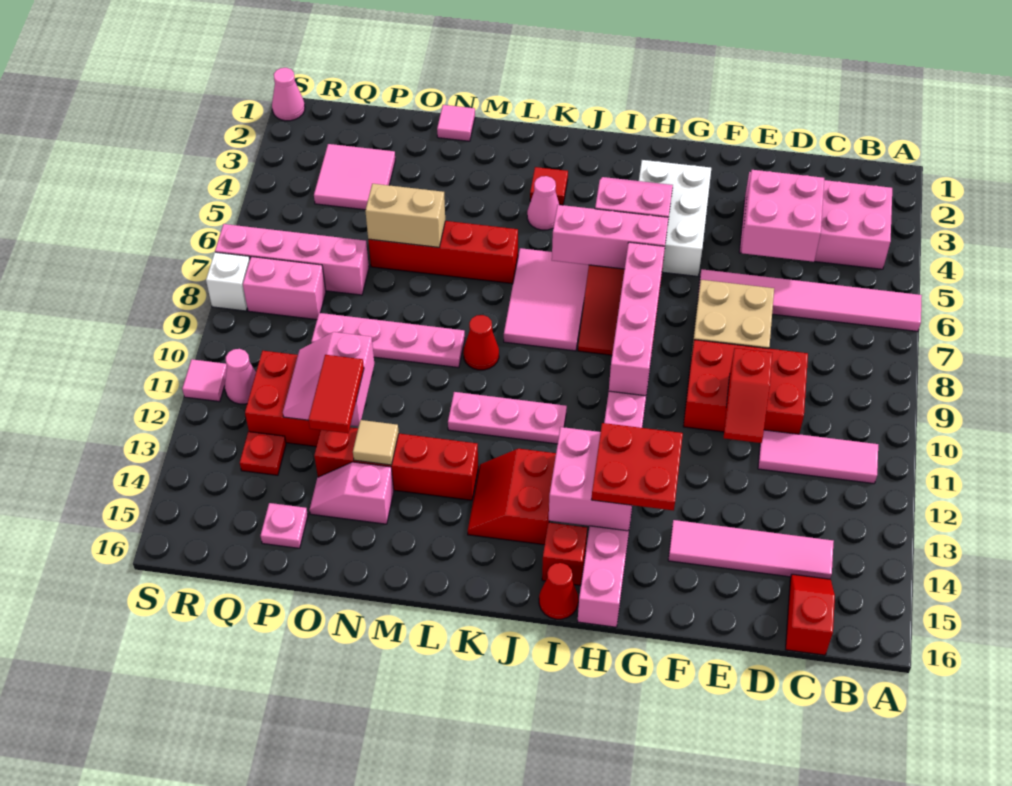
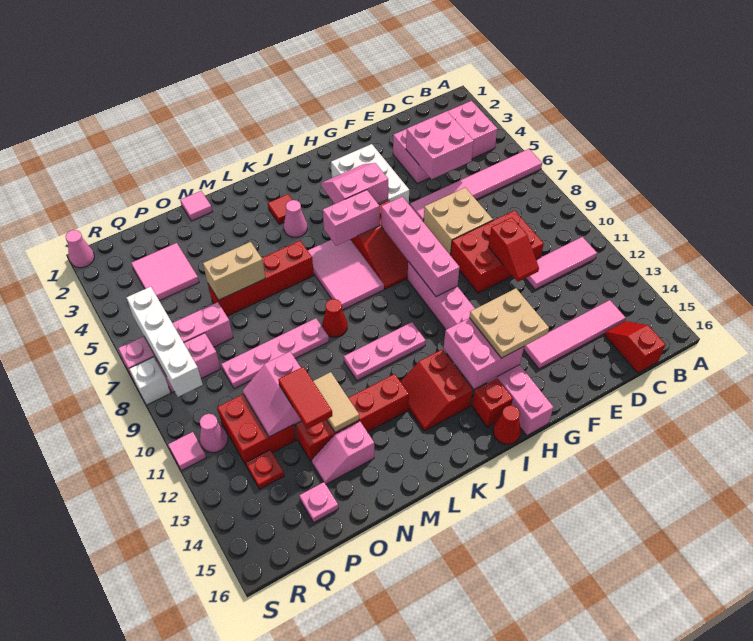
red 2x2 plate [591,423,683,511] -> tan 2x2 plate [469,288,549,358]
pink 1x3 brick [552,205,668,269] -> pink 1x2 brick [323,190,380,246]
tan 1x1 tile [353,420,399,465] -> tan 1x2 tile [313,372,359,432]
none -> white 1x4 brick [126,287,203,397]

